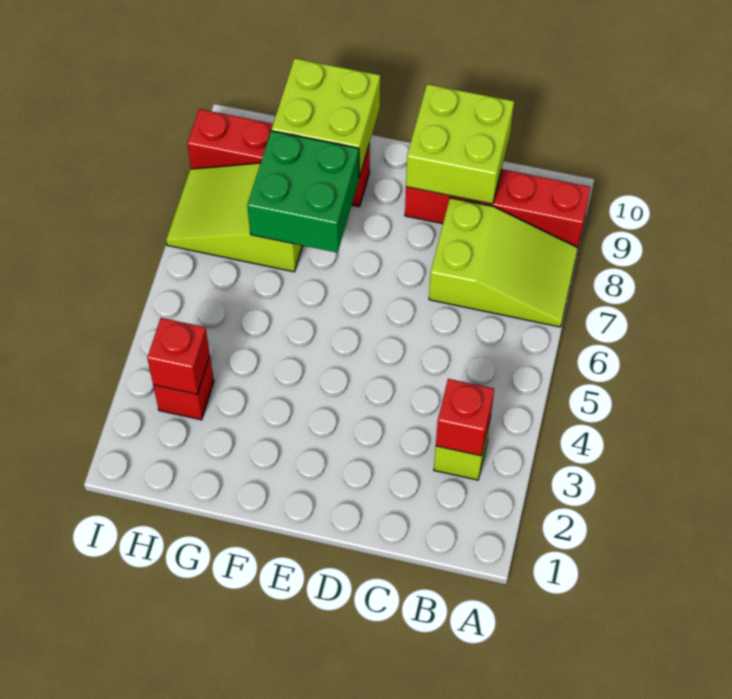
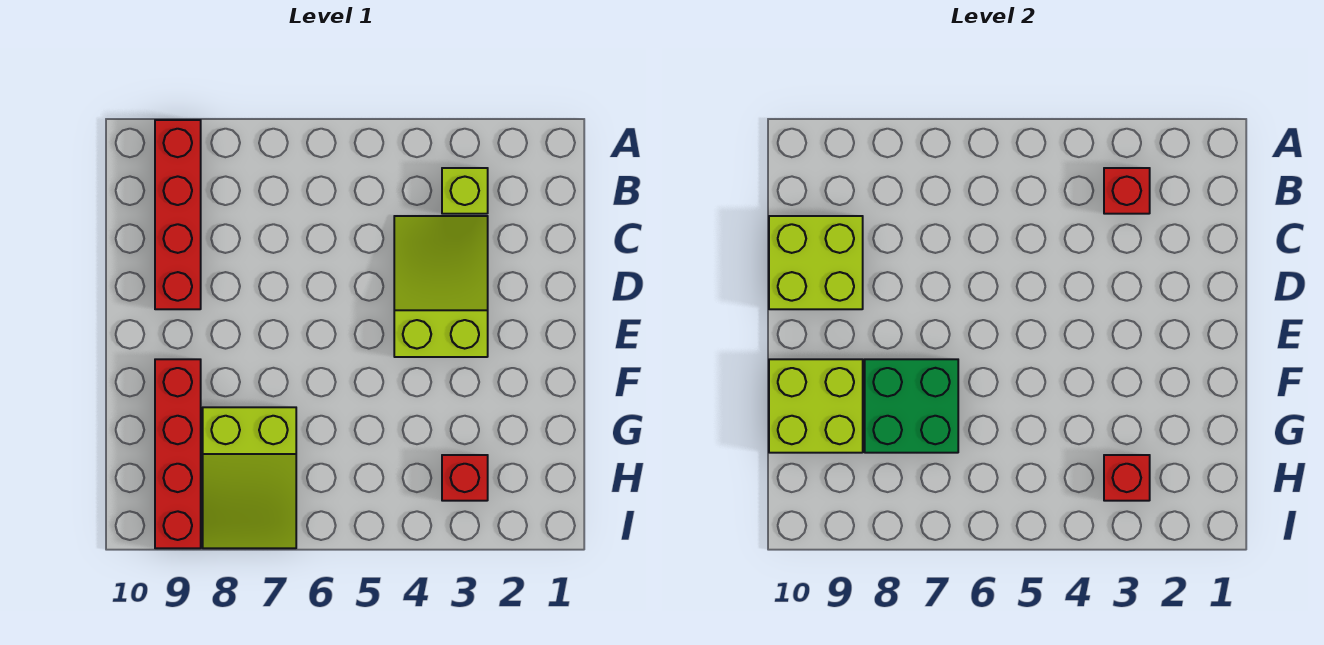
lime 2x3 slope [429,198,578,327] -> lime 2x3 slope moved to [394,216,488,357]

